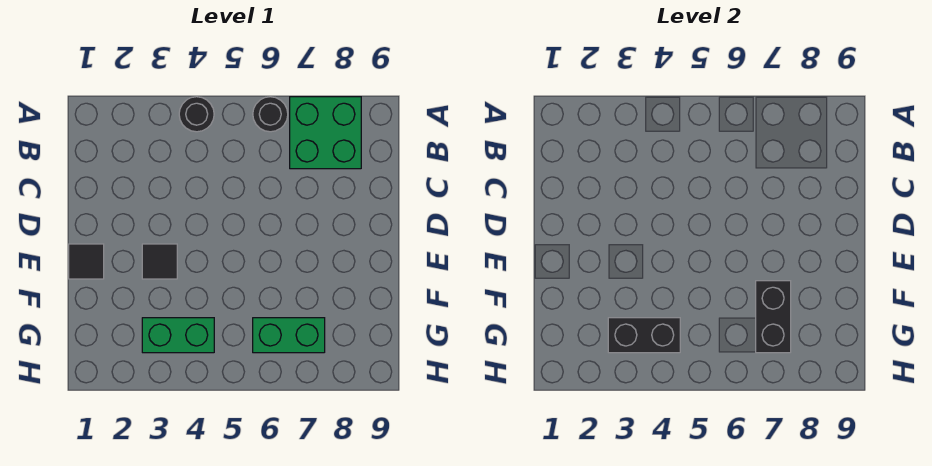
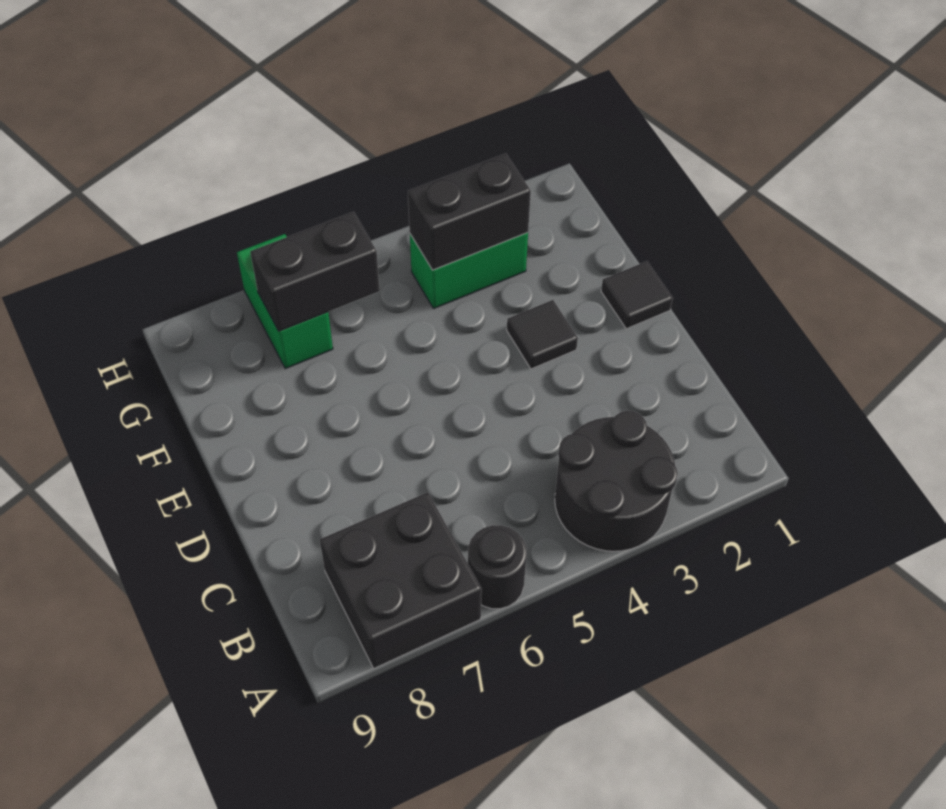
black 1x1 round brick [179,97,214,132] -> black 2x2 round brick [555,411,678,551]
green 2x2 brick [290,97,361,169] -> black 2x2 brick [320,492,482,668]
black 1x2 brick [756,281,791,353] -> black 1x2 brick turned to [250,212,380,331]
green 1x2 brick [253,318,325,353] -> green 1x2 brick turned to [237,234,333,369]

